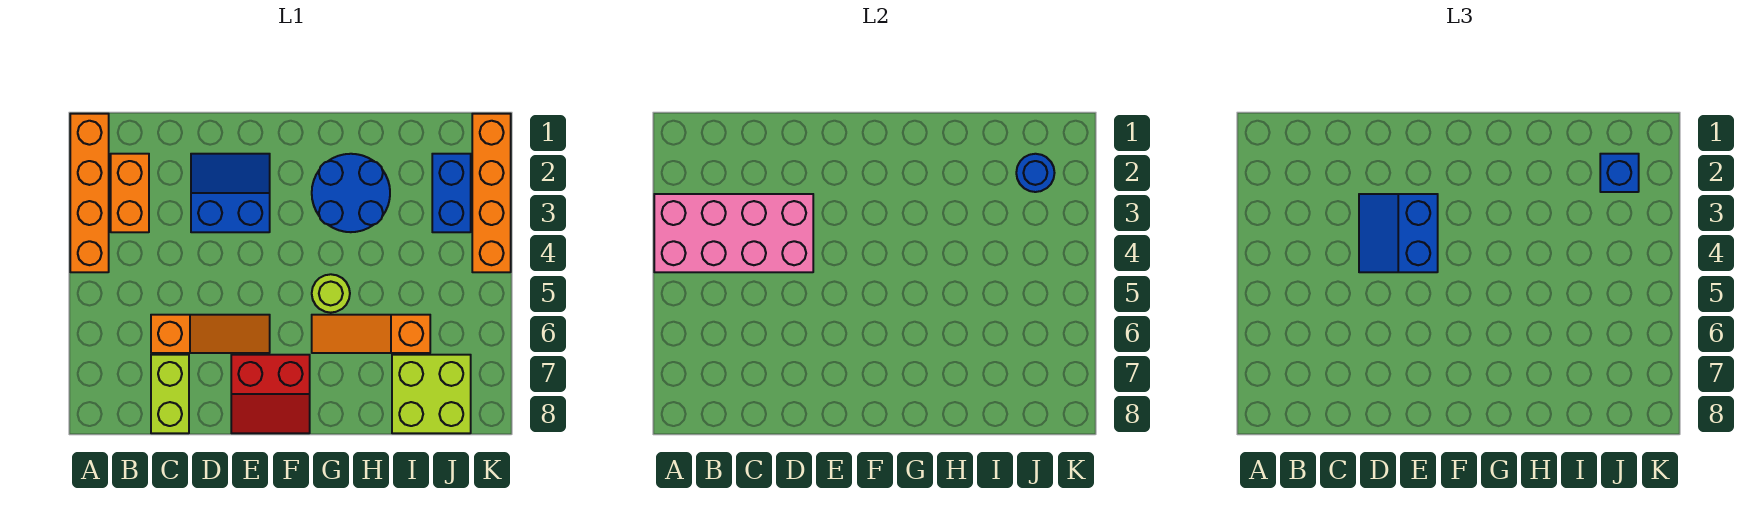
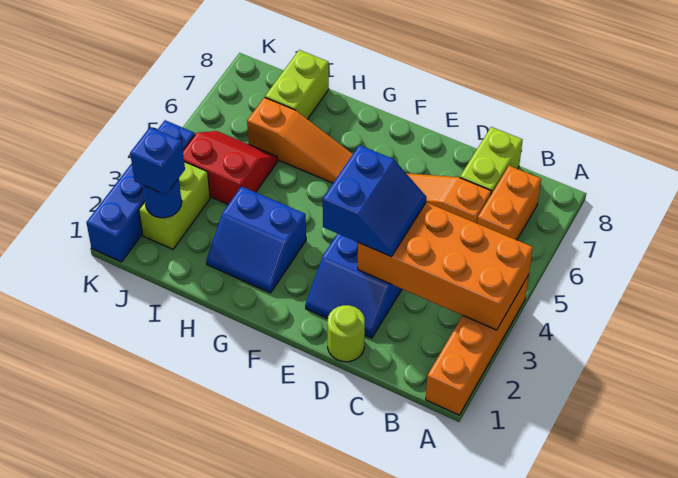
pink 2x4 brick [654,194,813,272] -> orange 2x4 brick [358,202,533,330]
orange 1x2 brick [111,154,149,232] -> orange 1x2 brick moved to [477,166,541,240]
red 2x2 slope [231,355,310,433] -> red 2x2 slope moved to [183,131,278,204]
blue 2x2 round brick [312,154,390,232] -> blue 2x2 slope [206,186,306,293]
lime 1x1 round brick [312,274,350,313] -> lime 1x1 round brick moved to [327,305,365,362]
lime 2x2 brick [392,355,471,433] -> lime 1x2 brick [265,50,329,119]
blue 1x2 brick [432,154,471,232] -> lime 1x2 brick [139,162,210,249]
orange 1x4 brick [472,114,511,272] -> blue 1x4 brick [86,120,195,262]

